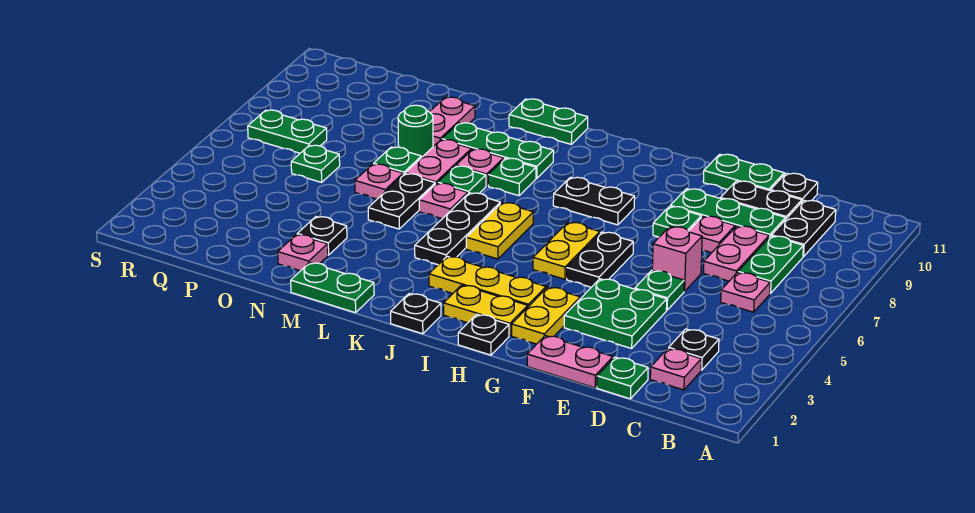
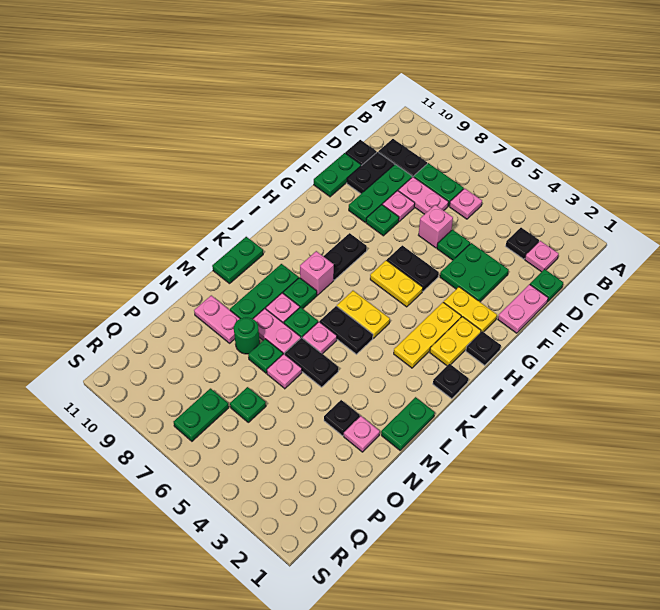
none -> pink 1x1 brick [300,251,334,295]
black 1x3 plate [415,193,500,265] -> black 1x2 plate [320,306,373,354]

